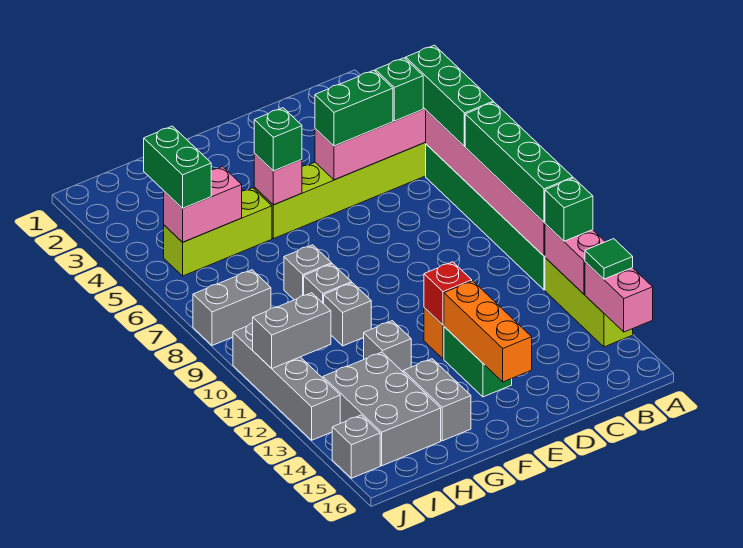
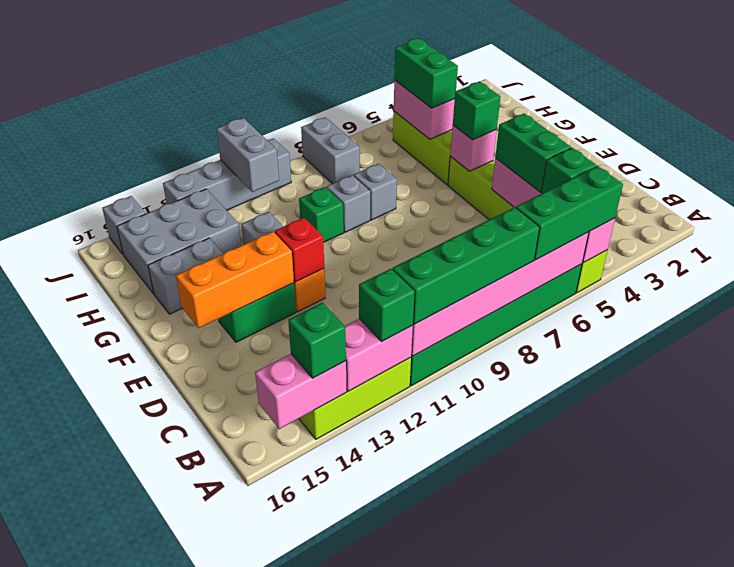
green 1x1 tile [585,239,633,279] -> green 1x1 brick [288,303,346,378]
grey 1x1 brick [324,283,371,346] -> green 1x1 brick [299,187,344,243]
green 1x2 brick [144,126,211,208] -> green 1x2 brick turned to [394,38,458,108]

